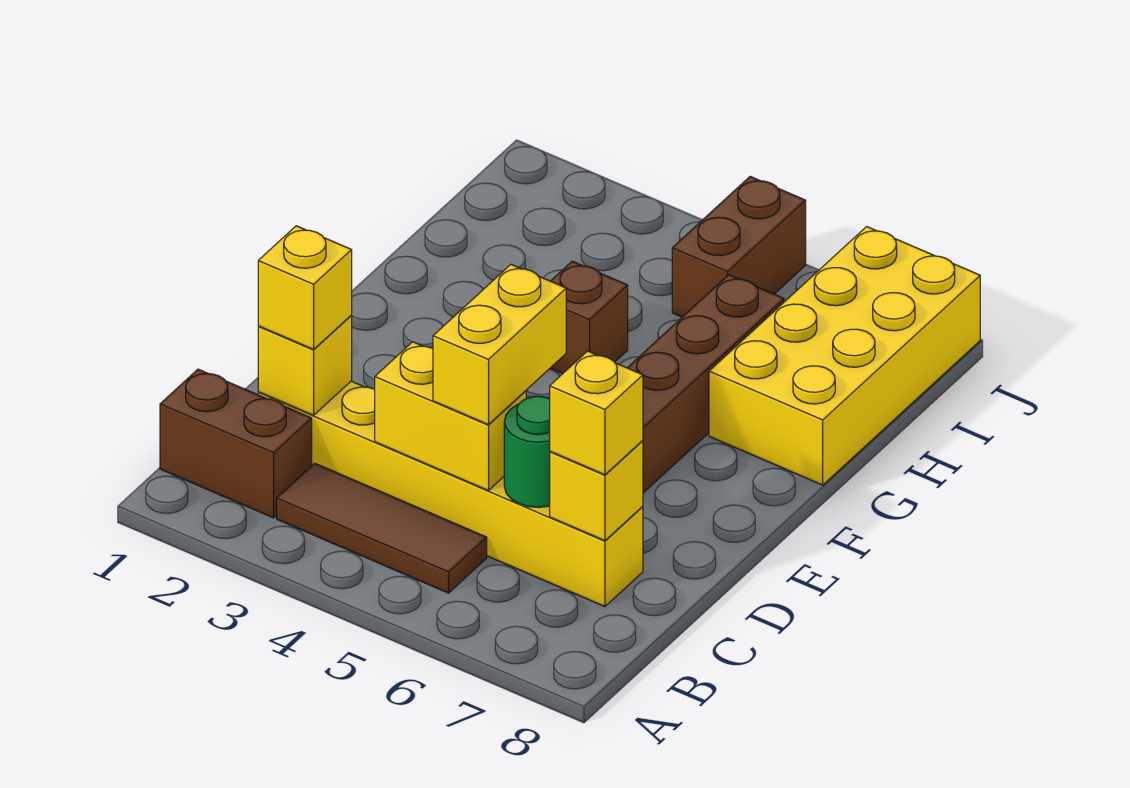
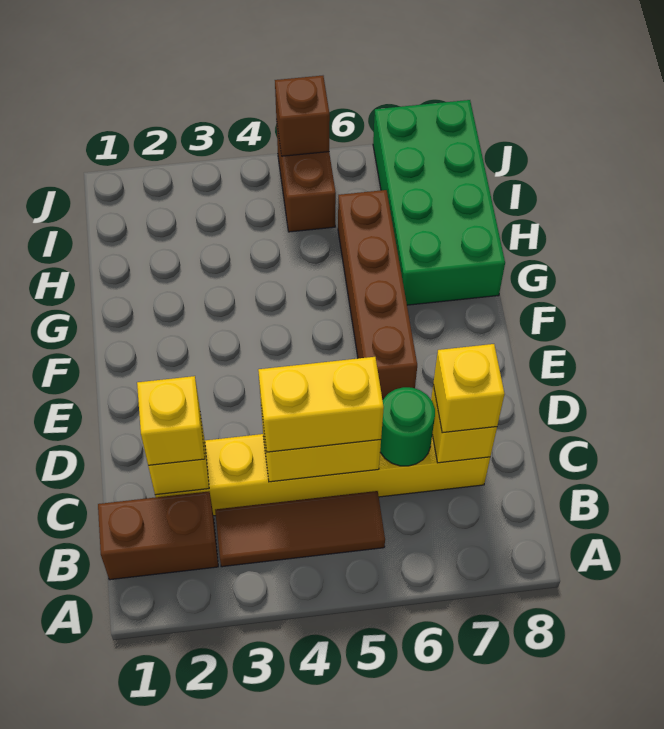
yellow 1x2 brick [433,265,566,425] -> yellow 1x2 brick turned to [258,357,384,452]
brown 1x1 brick [551,261,628,373] -> brown 1x1 brick moved to [275,76,330,156]
yellow 2x4 brick [709,227,980,485] -> green 2x4 brick [373,100,505,305]

